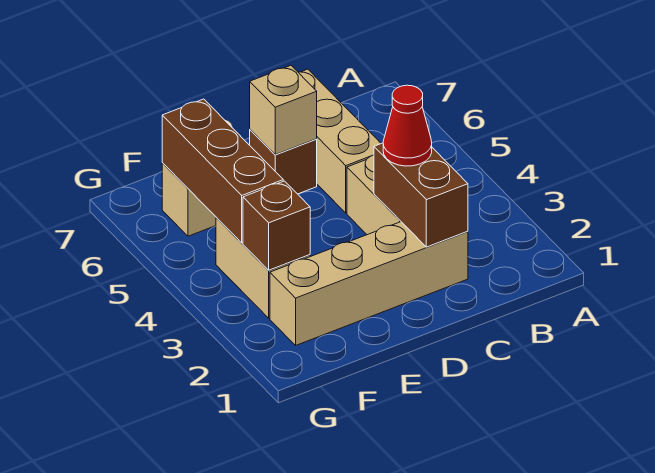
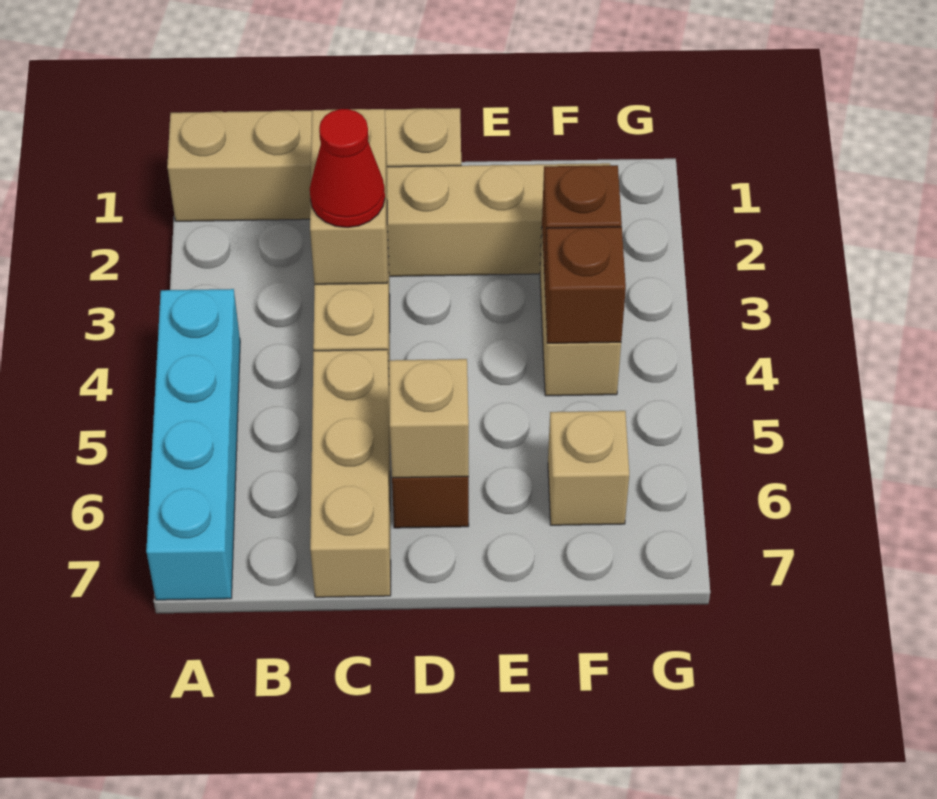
none -> tan 1x4 brick [167,108,461,221]
none -> cyan 1x4 brick [146,289,240,600]
brown 1x2 brick [374,143,468,247] -> tan 1x2 brick [310,109,387,284]
brown 1x3 brick [162,99,283,243] -> brown 1x1 brick [544,227,626,343]

